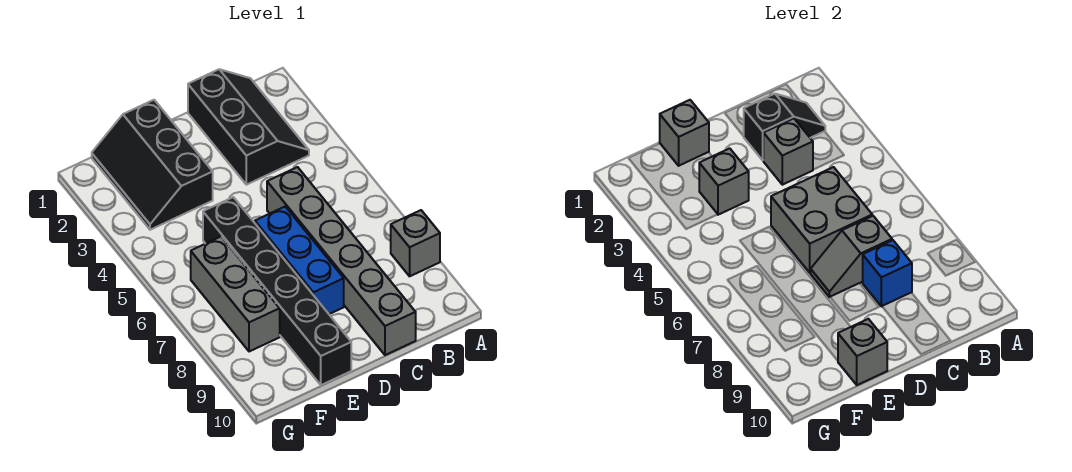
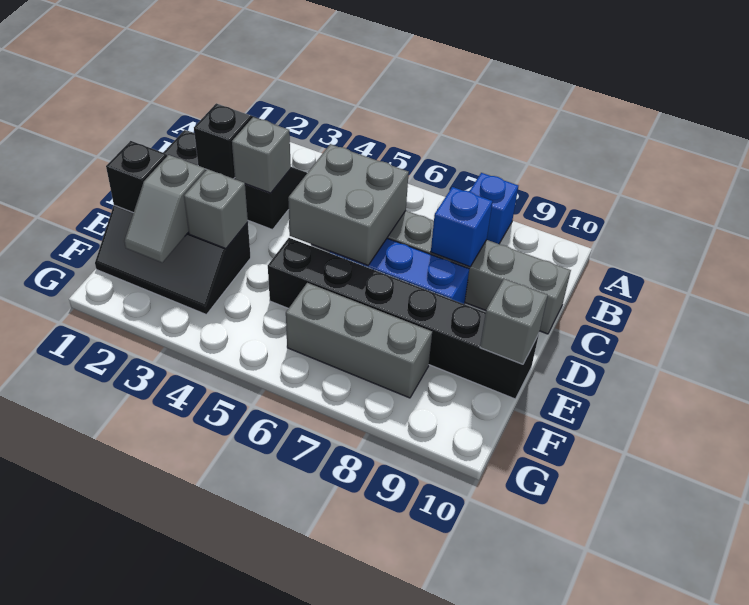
grey 1x1 brick [391,210,440,276] -> blue 1x1 brick [470,173,518,244]
grey 1x2 slope [810,216,892,297] -> grey 1x2 slope moved to [124,155,206,262]
grey 1x1 brick [660,100,709,166] -> black 1x1 brick [106,141,167,213]

